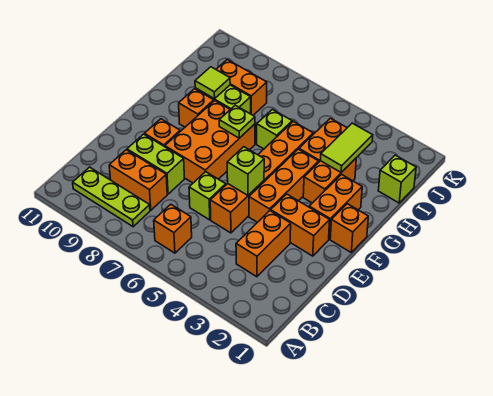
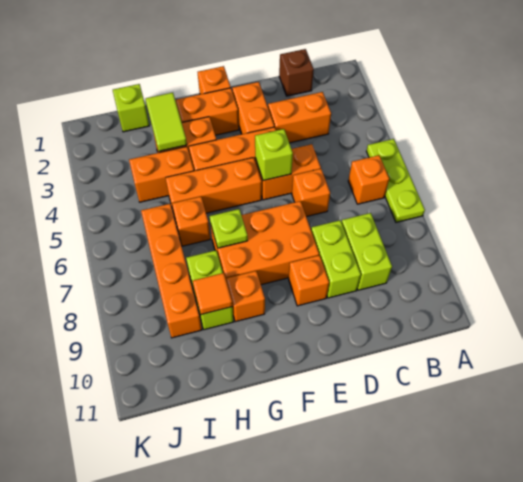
lime 1x3 plate [73,167,150,227] -> lime 1x3 plate moved to [366,139,425,222]
none -> brown 1x1 brick [279,49,314,96]
orange 1x2 brick [109,150,167,210] -> lime 1x2 brick [342,213,392,290]
lime 1x1 brick [189,172,226,220] -> orange 1x1 brick [292,169,330,217]
lime 1x2 tile [321,123,373,172] -> lime 1x2 tile turned to [146,93,187,151]
lime 1x1 brick [257,109,292,149] -> orange 1x1 brick [172,197,210,246]
lime 1x1 tile [195,67,230,99] -> orange 1x1 tile [193,273,232,315]
orange 1x2 brick [216,60,267,115] -> orange 1x4 brick [141,204,202,338]

